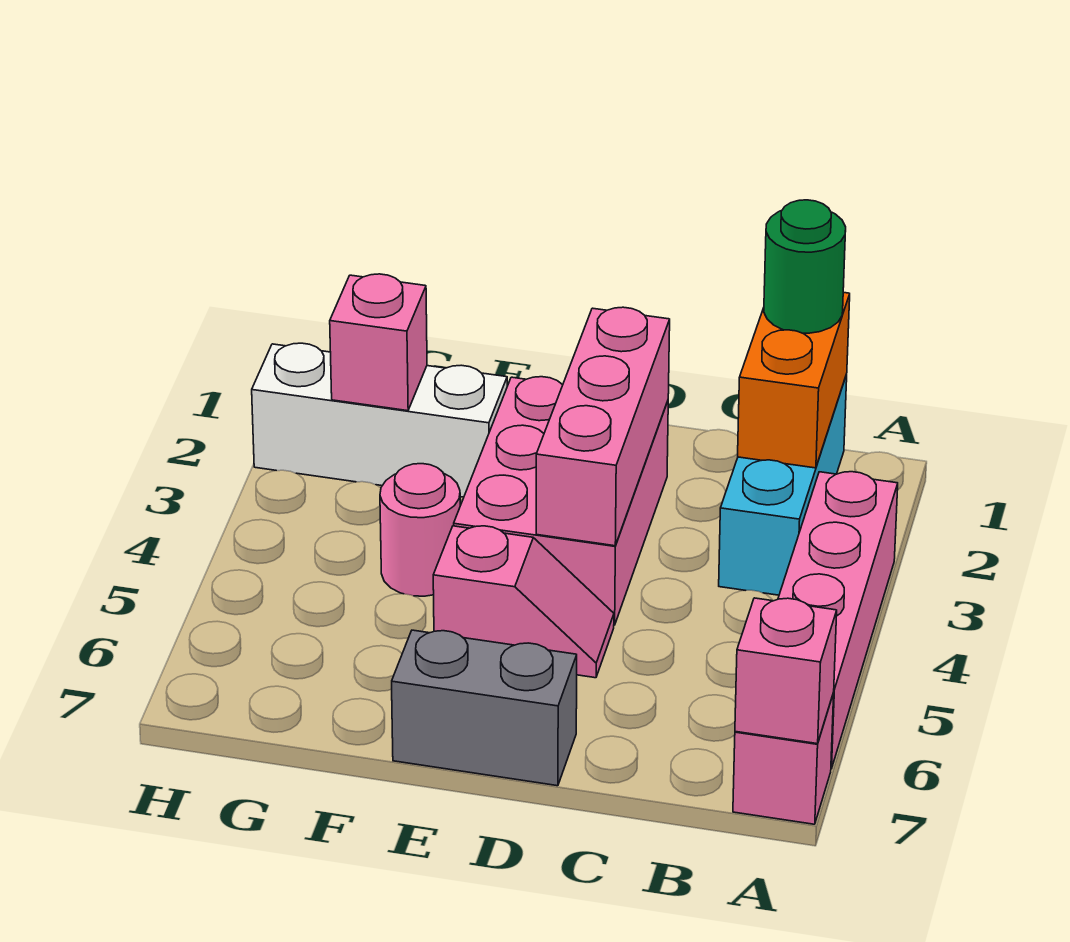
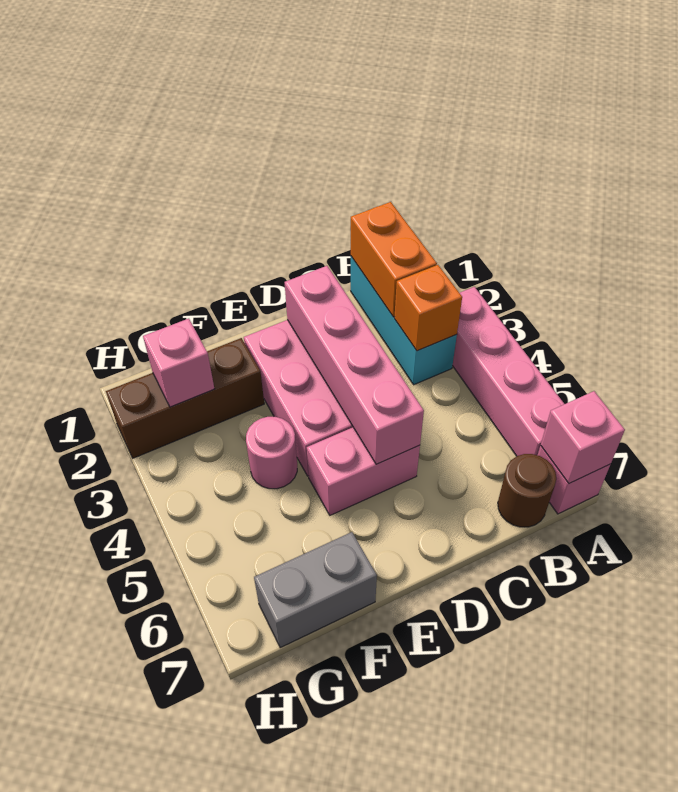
green 1x1 round brick [764,200,846,333] -> none
none -> orange 1x1 brick [394,265,462,351]
none -> brown 1x1 round brick [498,454,556,527]
pink 1x3 brick [536,307,670,546] -> pink 1x4 brick [285,266,424,464]
pink 1x2 slope [433,526,614,678] -> pink 1x2 brick [307,427,420,515]
grey 1x2 brick [392,630,577,786] -> grey 1x2 brick moved to [254,532,377,648]
white 1x3 brick [252,343,507,497] -> brown 1x3 brick [106,338,264,458]

